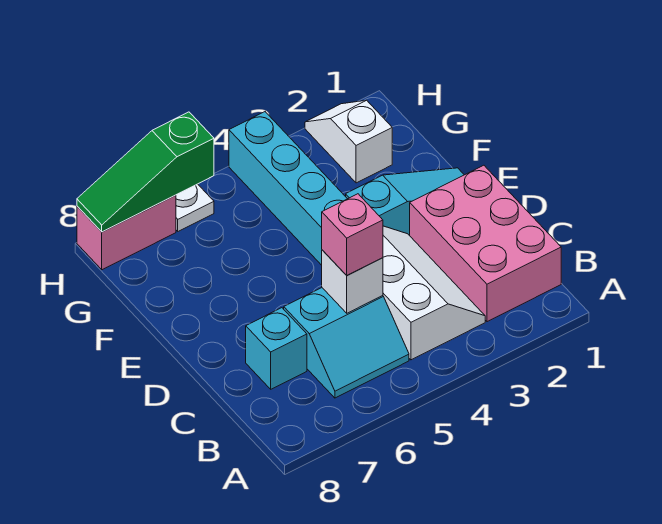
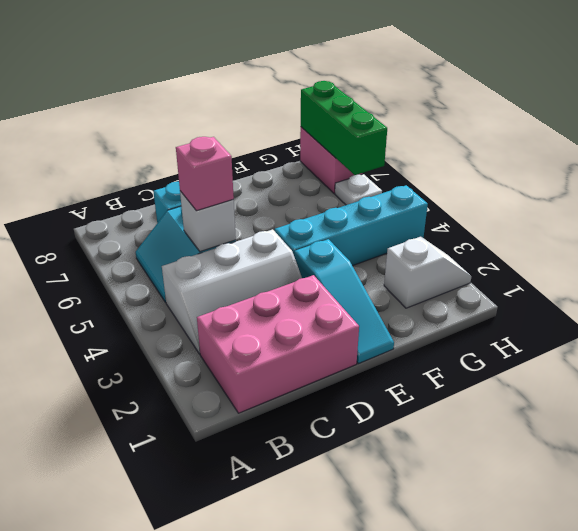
green 1x3 slope [77,112,214,232] -> green 1x3 brick [301,81,387,175]

